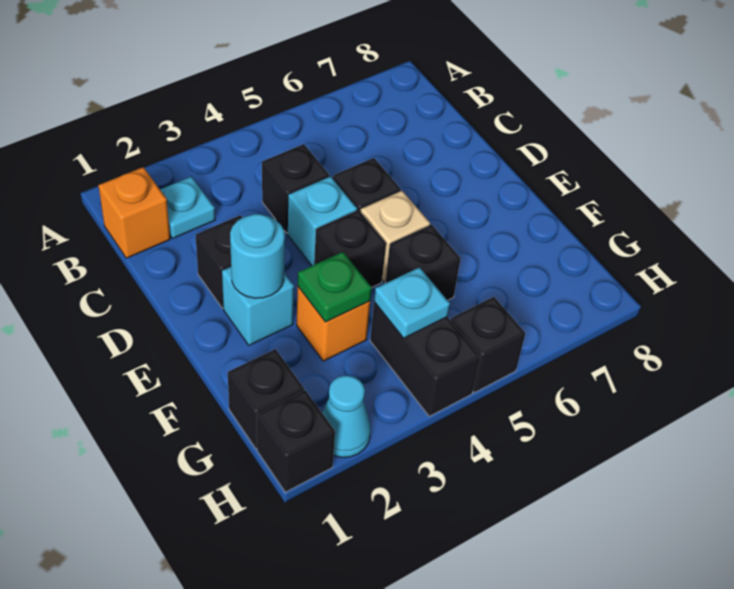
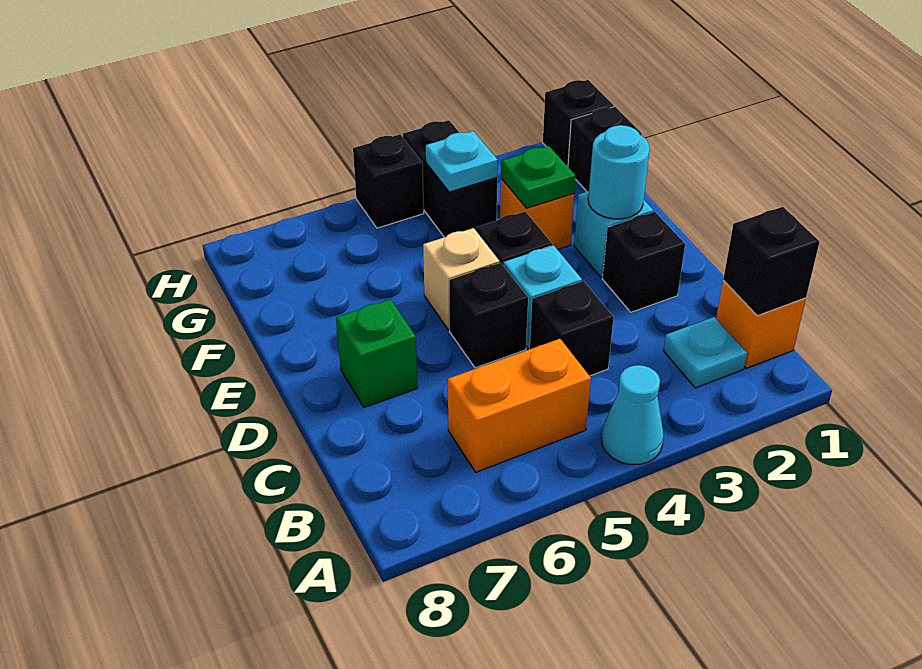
none -> orange 1x2 brick [448,339,591,472]
none -> green 1x1 brick [336,299,417,407]
black 1x1 brick [385,225,461,300] -> black 1x1 brick moved to [723,207,819,316]
cyan 1x1 cone [322,376,371,457] -> cyan 1x1 cone moved to [602,365,664,464]

